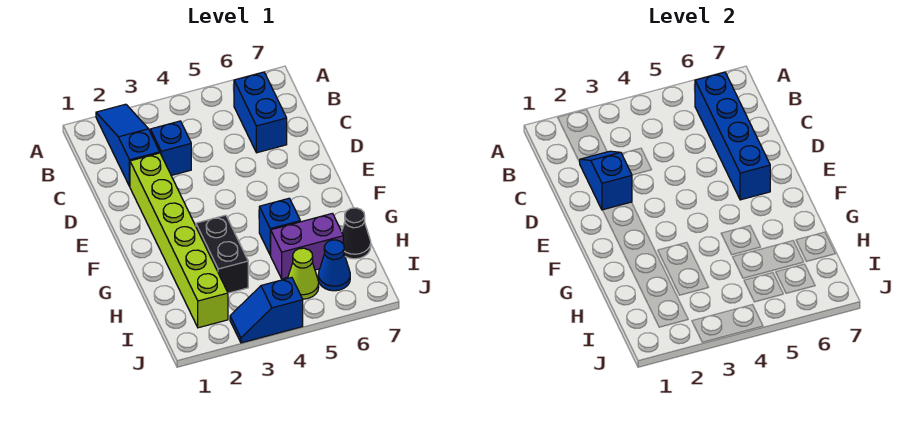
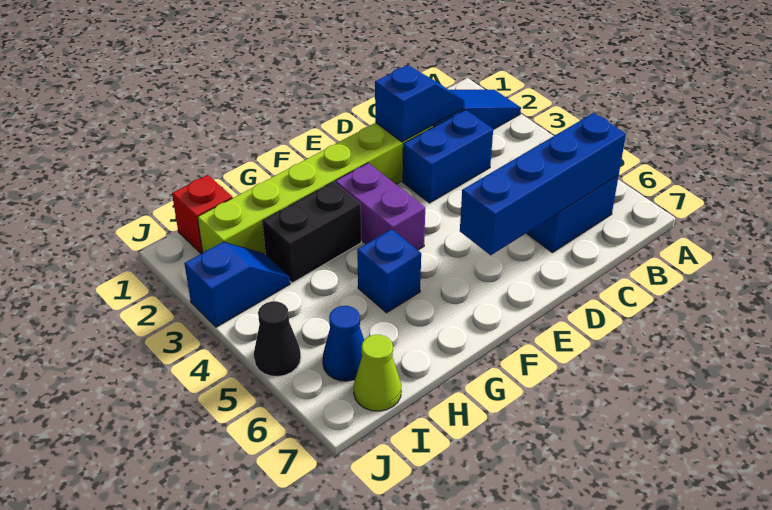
blue 1x1 brick [150,121,191,175] -> blue 1x2 brick [403,110,493,203]
purple 1x2 brick [271,213,343,279] -> purple 1x2 brick moved to [335,163,425,250]
black 1x1 cone [342,208,371,259] -> black 1x1 cone moved to [254,301,301,377]
none -> red 1x1 brick [172,175,232,254]
lime 1x1 cone [288,248,319,299] -> lime 1x1 cone moved to [354,335,401,411]
blue 1x2 slope [230,277,303,343] -> blue 1x2 slope turned to [184,242,290,327]

